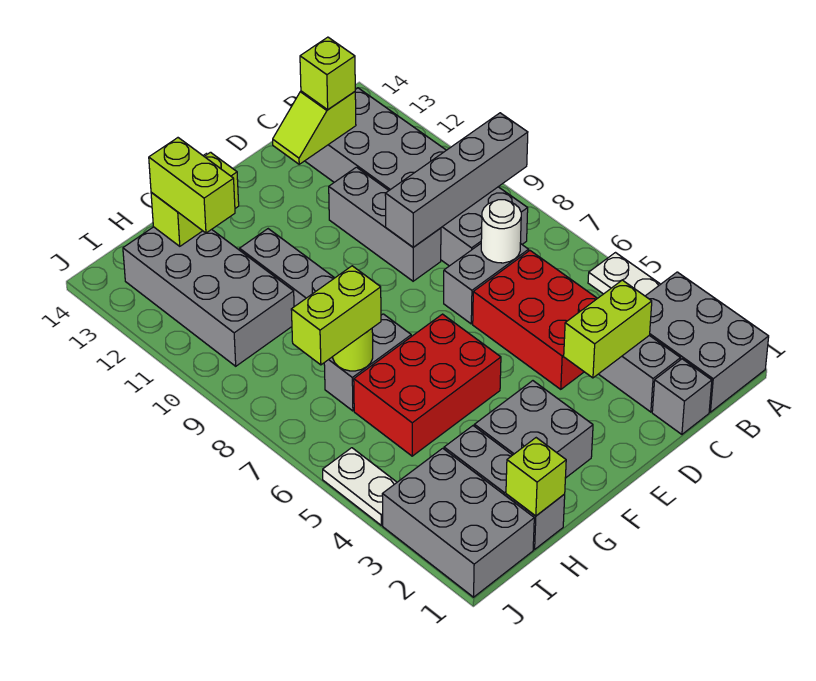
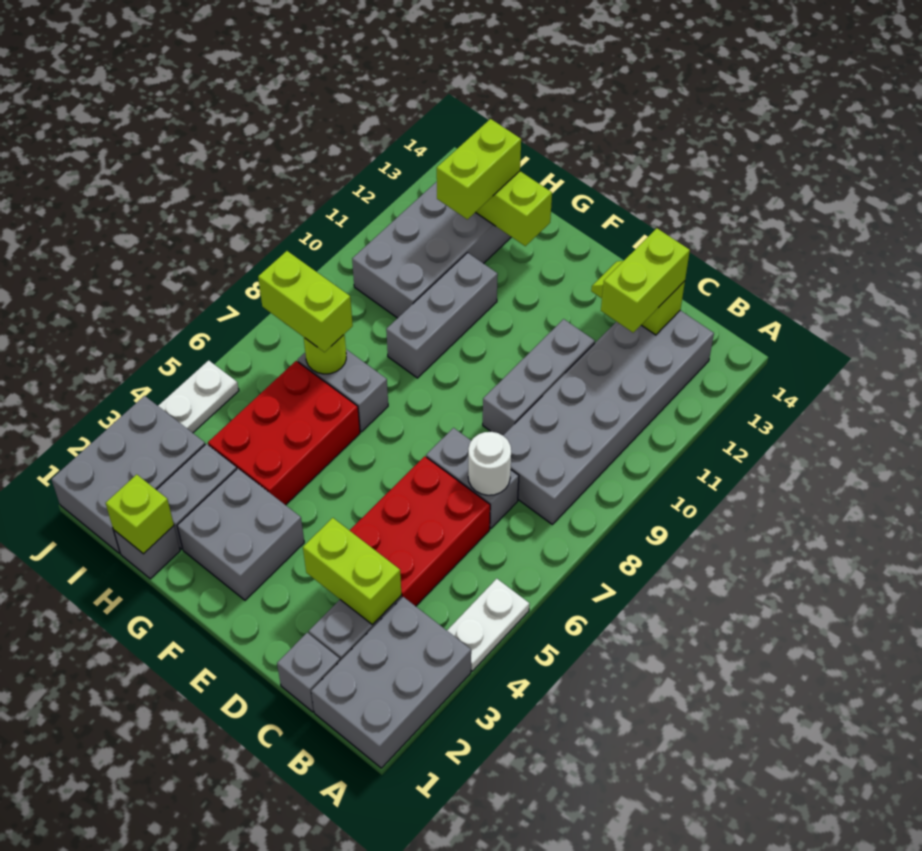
grey 1x4 brick [385,113,528,247] -> none
lime 1x1 brick [300,37,355,110] -> lime 1x2 brick [601,228,690,333]
red 2x3 brick [354,314,501,456] -> red 2x3 brick turned to [208,361,360,505]

